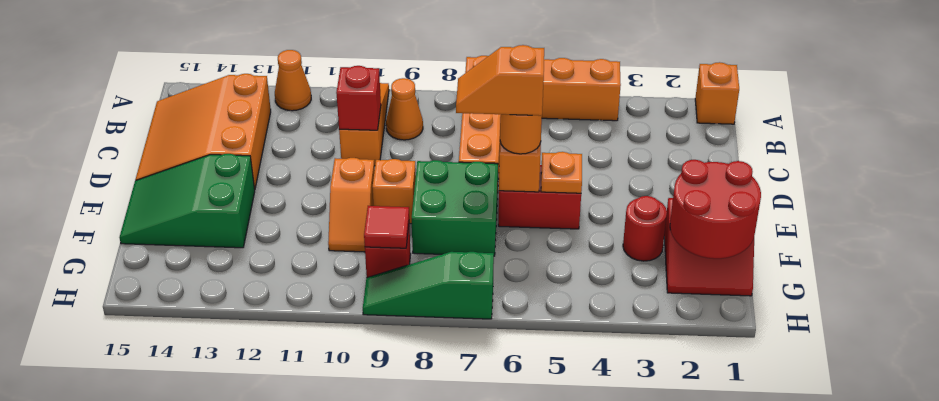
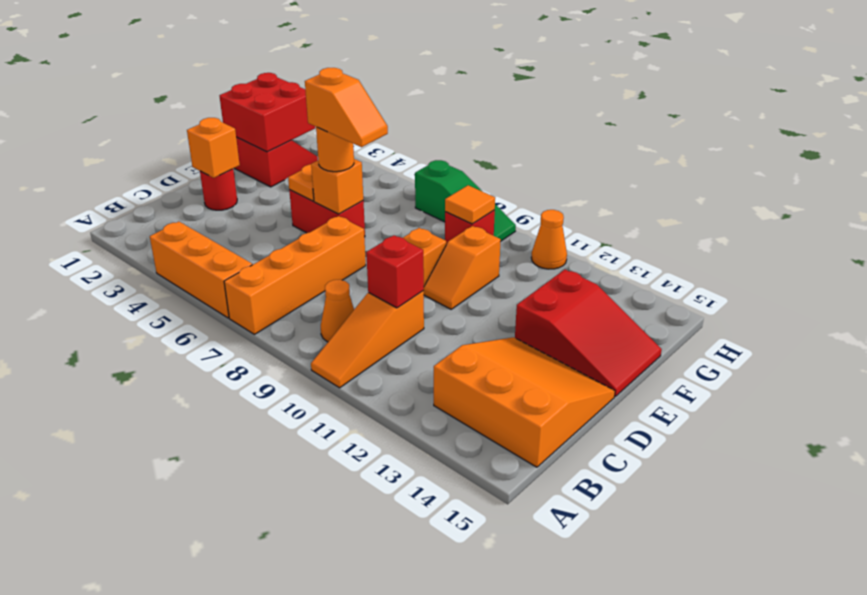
orange 1x1 brick [695,62,739,124] -> orange 1x1 brick moved to [187,118,240,178]
orange 1x1 cone [275,50,311,111] -> orange 1x1 cone moved to [531,210,567,269]
orange 3x3 slope [135,74,271,189] -> orange 3x3 slope turned to [434,337,615,467]
green 2x2 brick [412,160,498,256] -> none
orange 1x2 slope [328,158,375,252] -> orange 1x2 slope turned to [423,226,501,309]
green 2x3 slope [119,154,255,248] -> red 2x3 slope [515,270,662,396]
red 2x2 round brick [670,160,761,259] -> red 2x2 brick [219,73,315,152]
red 1x1 round brick [623,196,667,261] -> red 1x1 round brick moved to [200,169,237,210]
red 1x1 tile [364,206,409,248] -> orange 1x1 tile [445,185,495,224]

